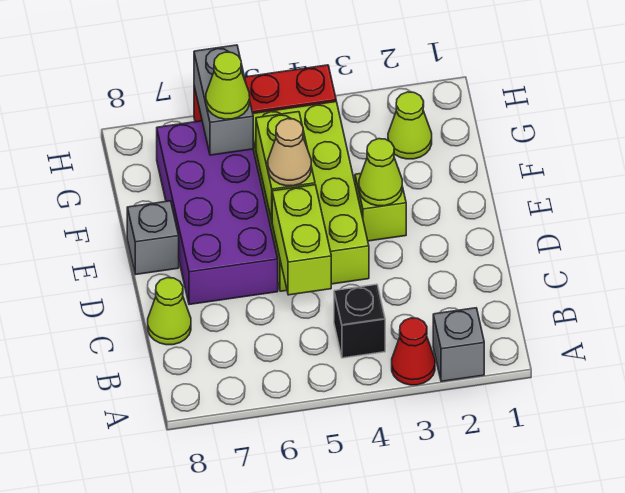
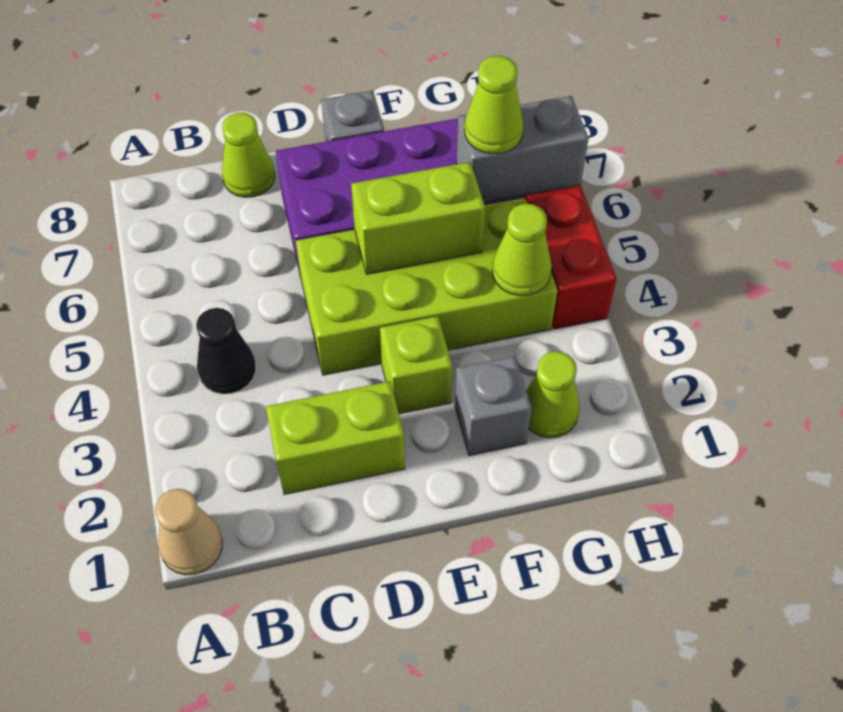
grey 1x1 brick [433,308,484,381] -> grey 1x1 brick moved to [455,356,532,456]
red 1x1 cone [392,318,435,385] -> none
black 1x1 brick [334,284,385,358] -> black 1x1 cone [196,308,256,394]
lime 1x2 brick [272,185,331,295] -> lime 1x2 brick moved to [266,381,405,495]
lime 1x1 cone [359,139,402,206] -> lime 1x1 cone moved to [492,204,552,296]
tan 1x1 cone [268,119,311,186] -> tan 1x1 cone moved to [155,489,222,575]

